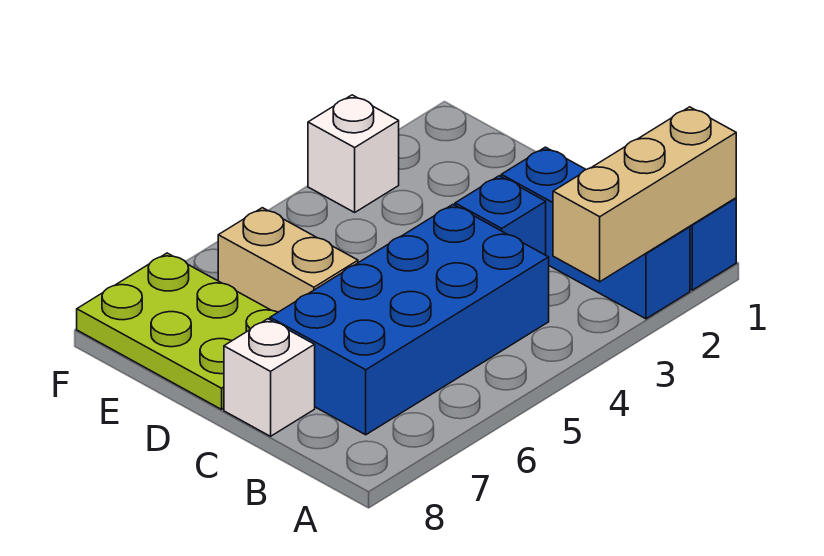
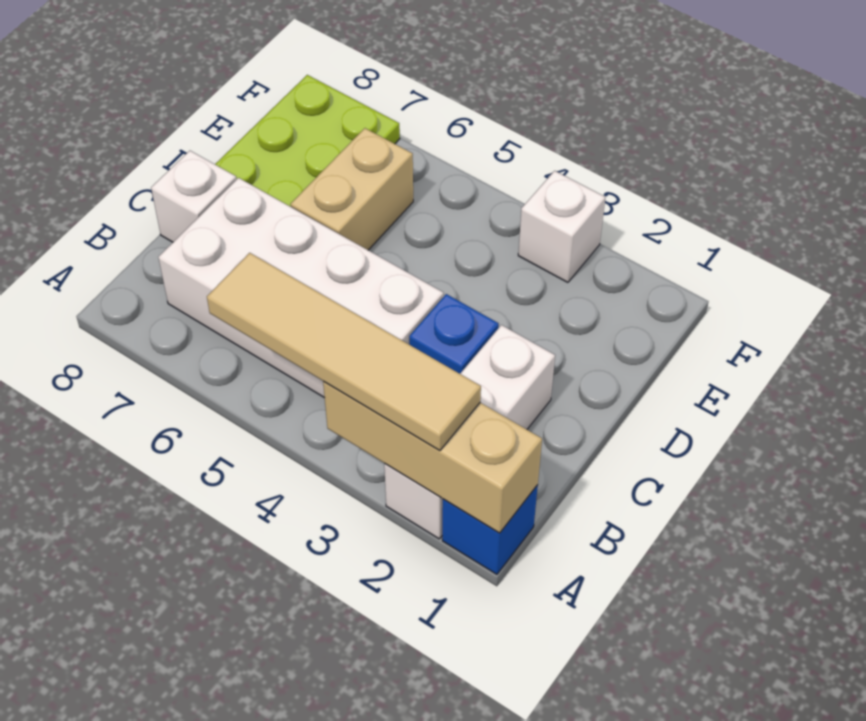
blue 1x3 brick [501,147,690,319] -> white 1x3 brick [384,325,555,539]
none -> tan 1x4 tile [207,253,481,451]
blue 2x4 brick [270,205,549,435] -> white 2x4 brick [158,178,444,398]

